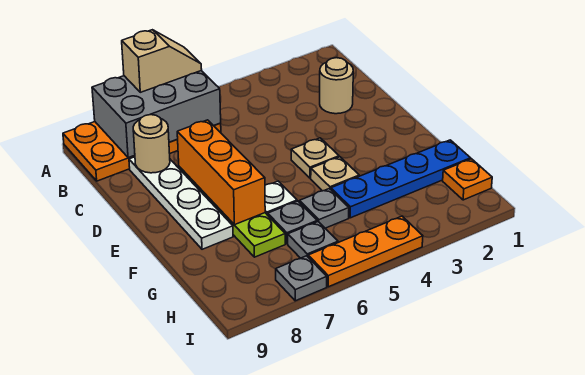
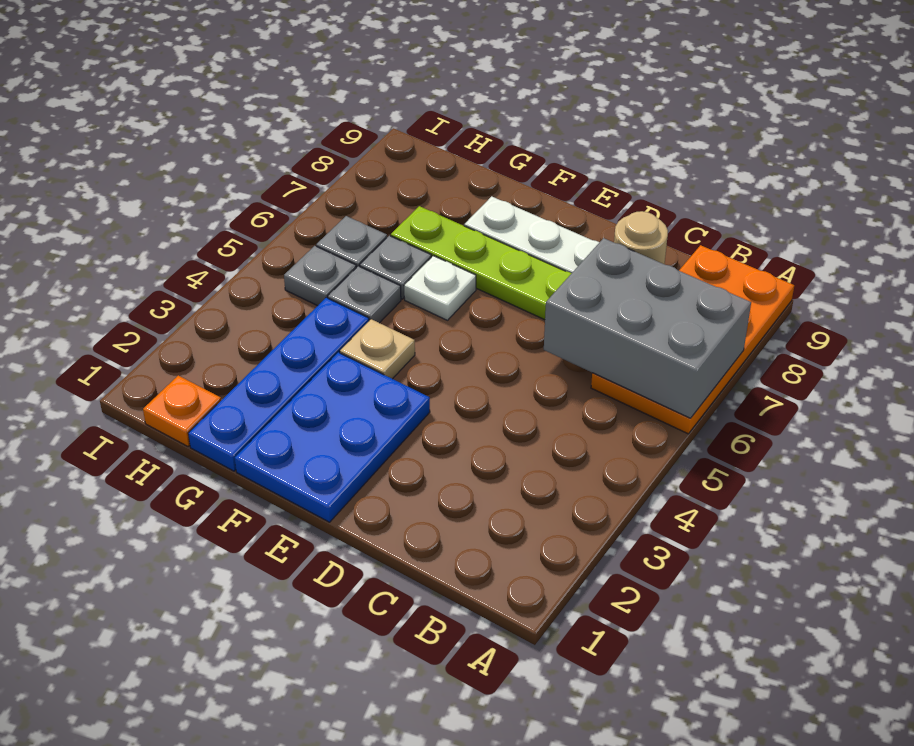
grey 2x3 brick [92,71,221,158] -> grey 2x3 brick turned to [544,238,751,418]
tan 1x2 slope [122,30,202,92] -> none
tan 1x1 round brick [320,58,353,114] -> none
orange 1x3 brick [177,120,265,225] -> none
none -> blue 2x3 plate [235,352,430,522]
tan 1x1 plate [291,138,339,178] -> none
orange 1x3 plate [308,216,423,287] -> none
grey 1x1 plate [276,256,327,301] -> grey 1x1 plate moved to [284,246,356,306]

